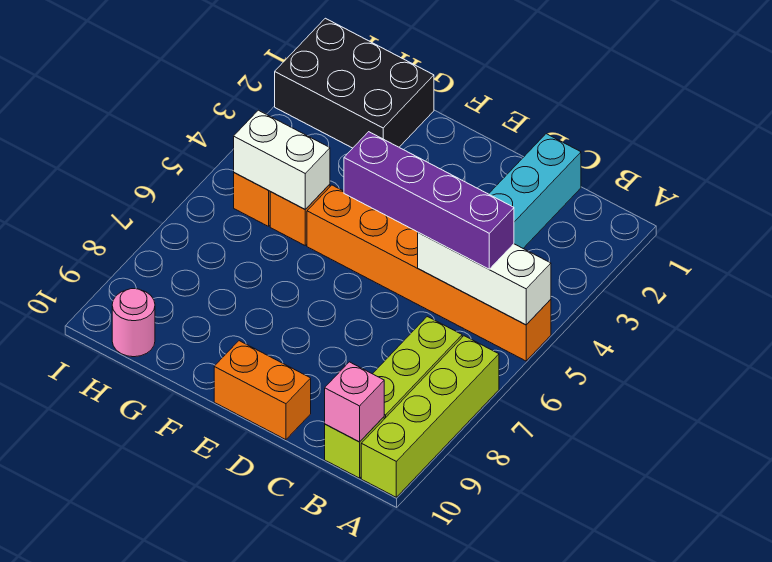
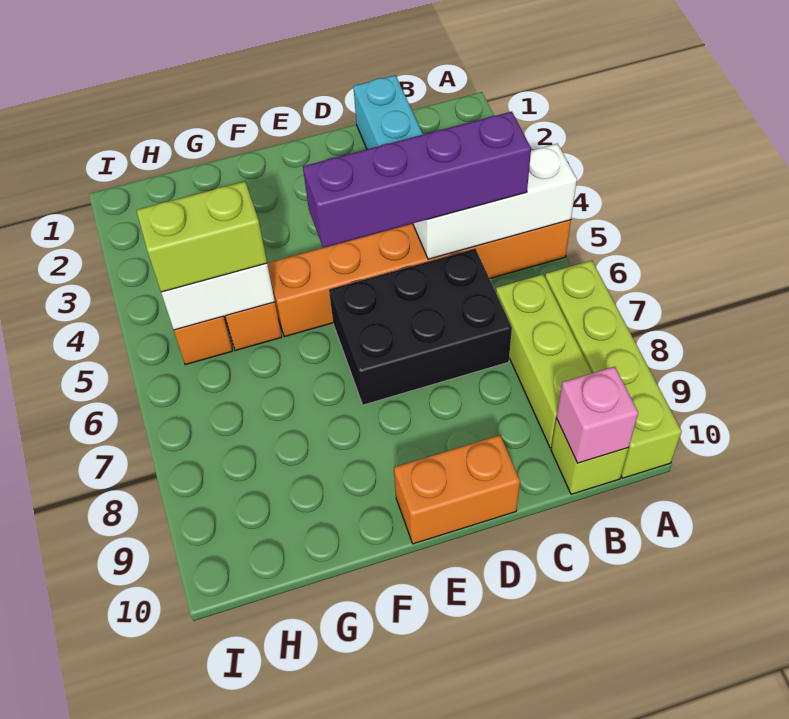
black 2x3 brick [275,18,434,148] -> black 2x3 brick moved to [329,249,512,405]
none -> lime 1x2 brick [136,181,267,292]
pink 1x1 round brick [112,289,155,357] -> none

